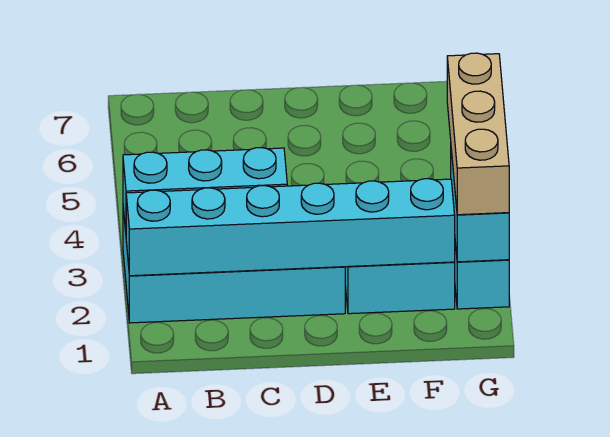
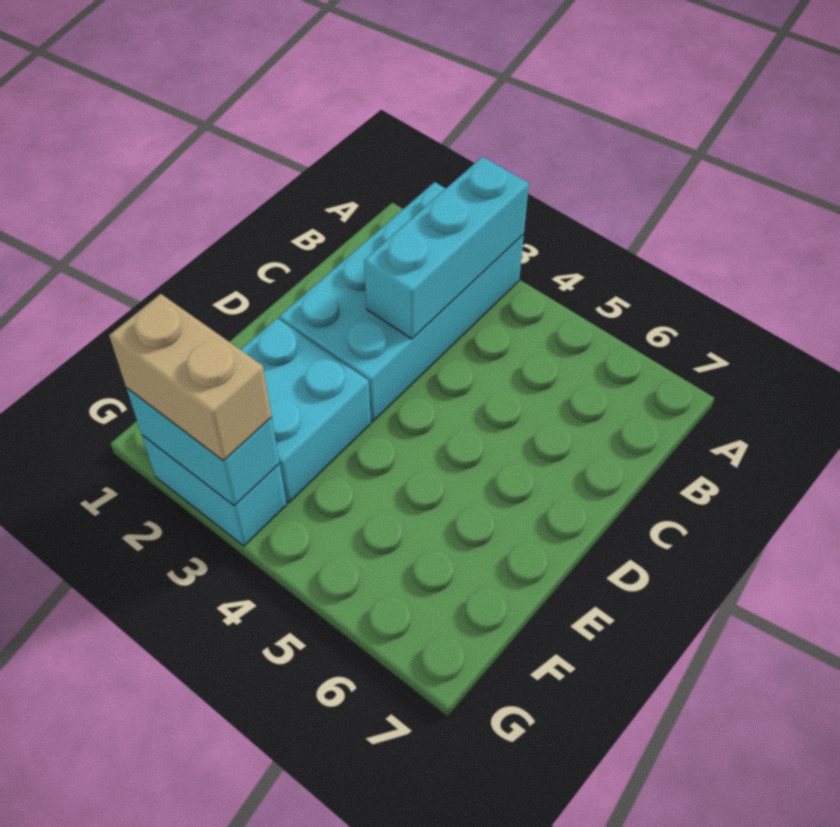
cyan 1x6 brick [126,179,455,276] -> none
tan 1x3 brick [447,53,509,215] -> tan 1x2 brick [109,294,272,461]

